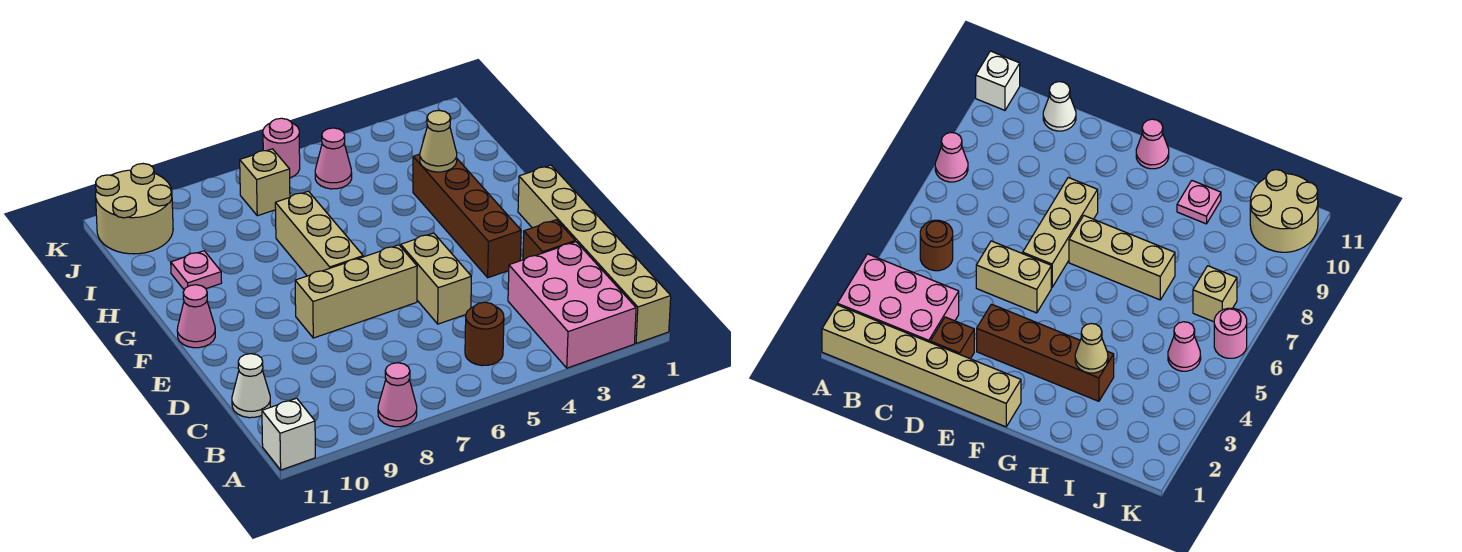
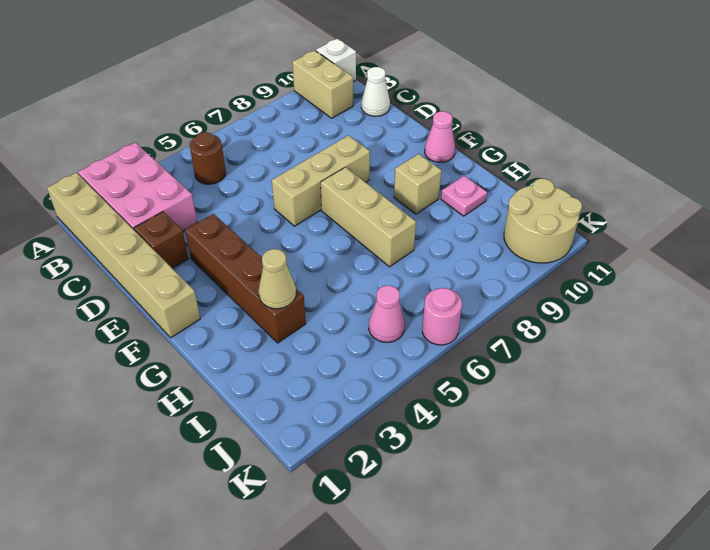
pink 1x1 cone [378,363,417,427] -> none
tan 1x2 brick [401,233,471,324] -> tan 1x2 brick moved to [292,50,353,118]
tan 1x1 brick [240,149,290,216] -> tan 1x1 brick moved to [394,154,441,214]

